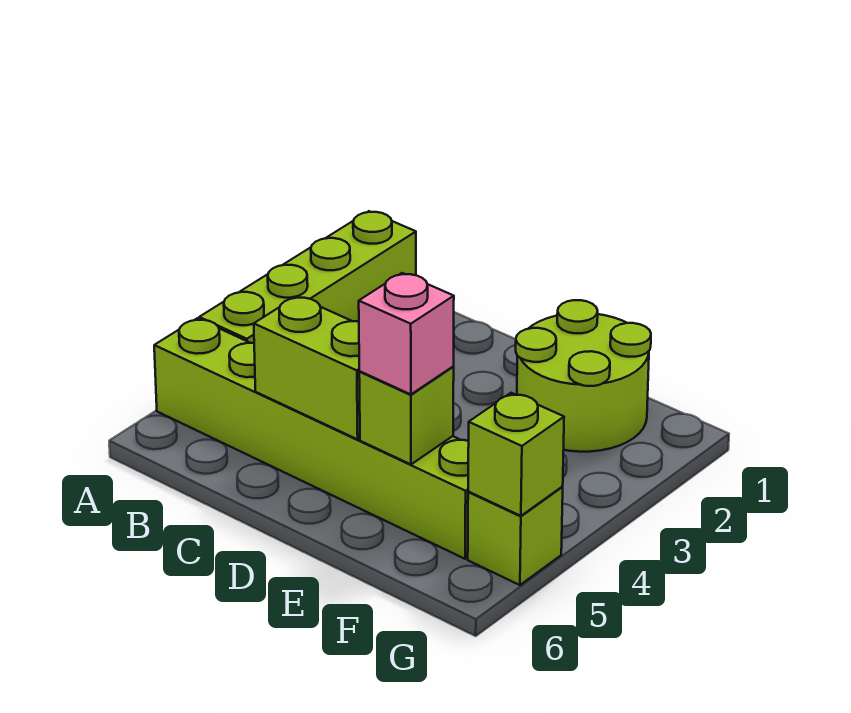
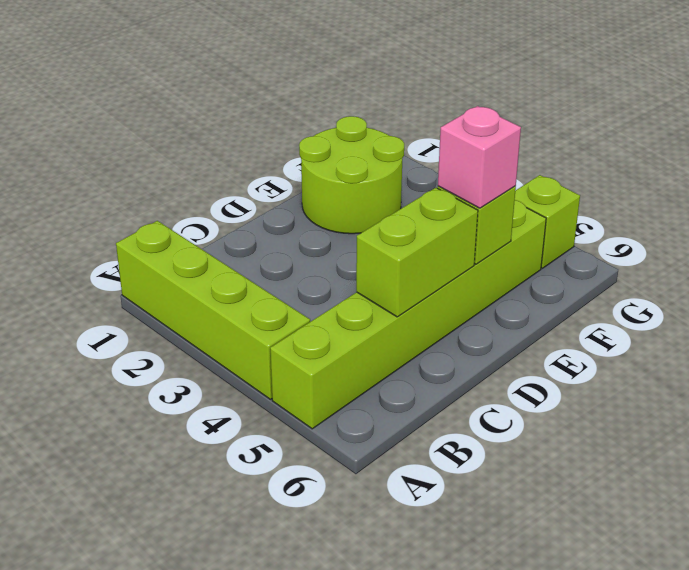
lime 1x1 brick [468,393,564,516] -> none

